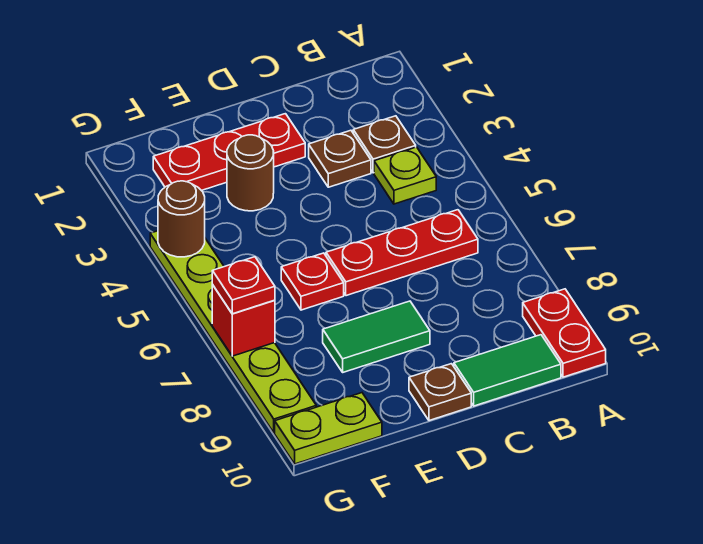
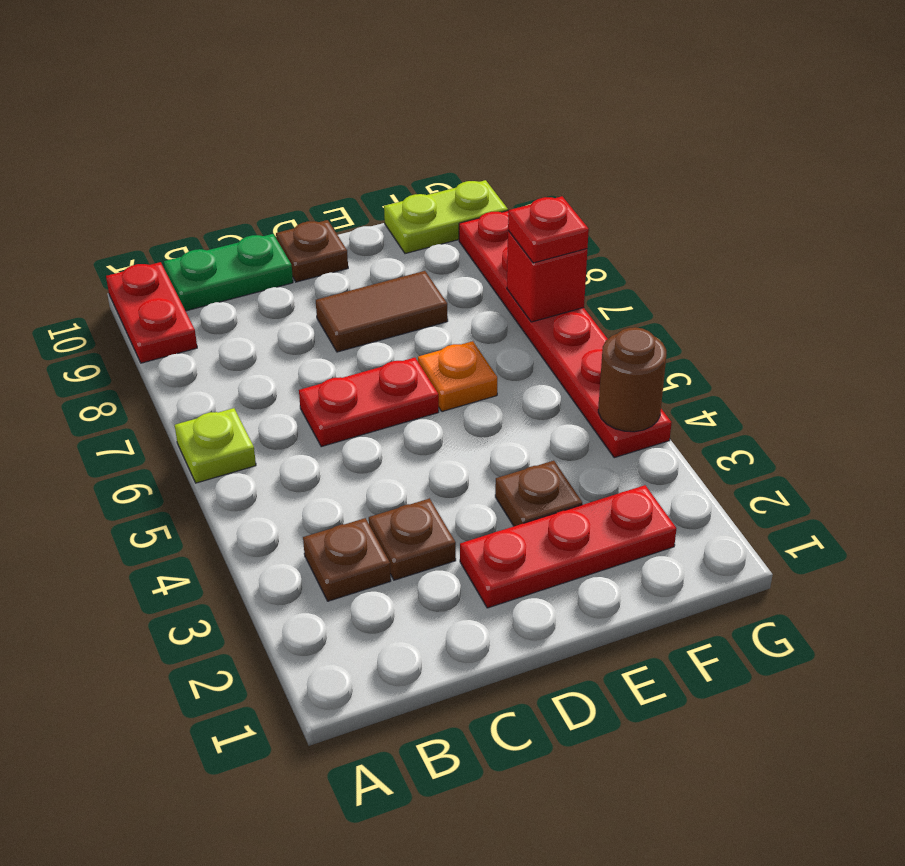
lime 1x1 plate [374,147,436,204] -> lime 1x1 plate moved to [175,408,256,483]
red 1x3 plate [326,210,478,296] -> red 1x2 plate [299,358,439,447]
green 1x2 tile [454,335,561,406] -> green 1x2 plate [164,234,293,311]
green 1x2 tile [323,301,430,372] -> brown 1x2 tile [316,271,448,352]
brown 1x1 round brick [227,135,274,211] -> brown 1x1 plate [495,461,582,526]
red 1x1 plate [281,253,344,310] -> orange 1x1 plate [418,341,497,411]
lime 1x6 plate [150,231,316,433] -> red 1x6 plate [459,211,672,458]

